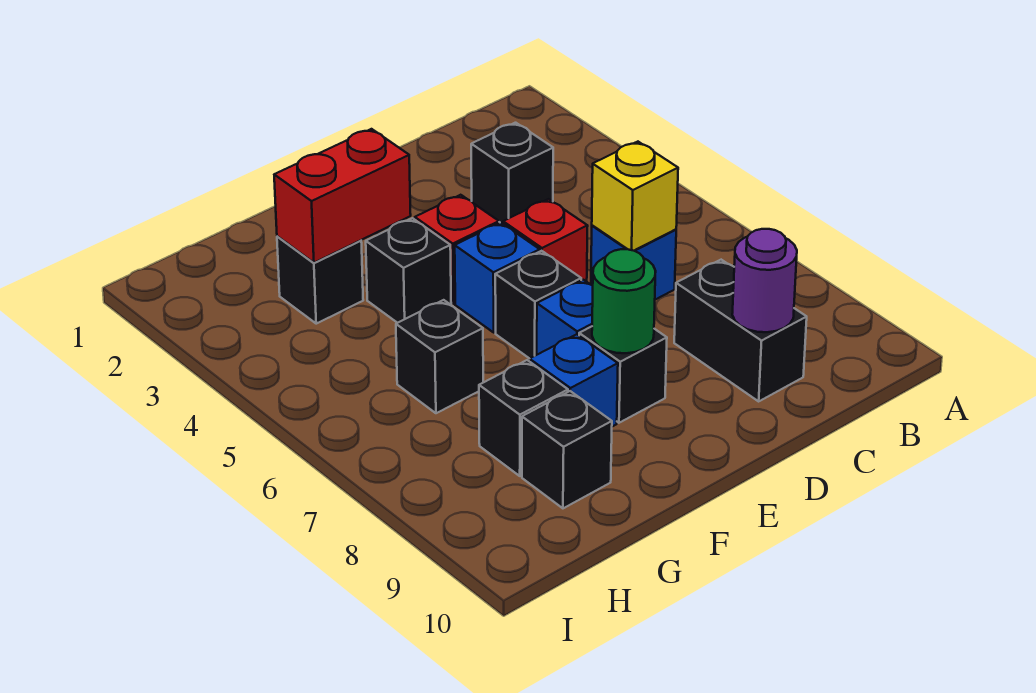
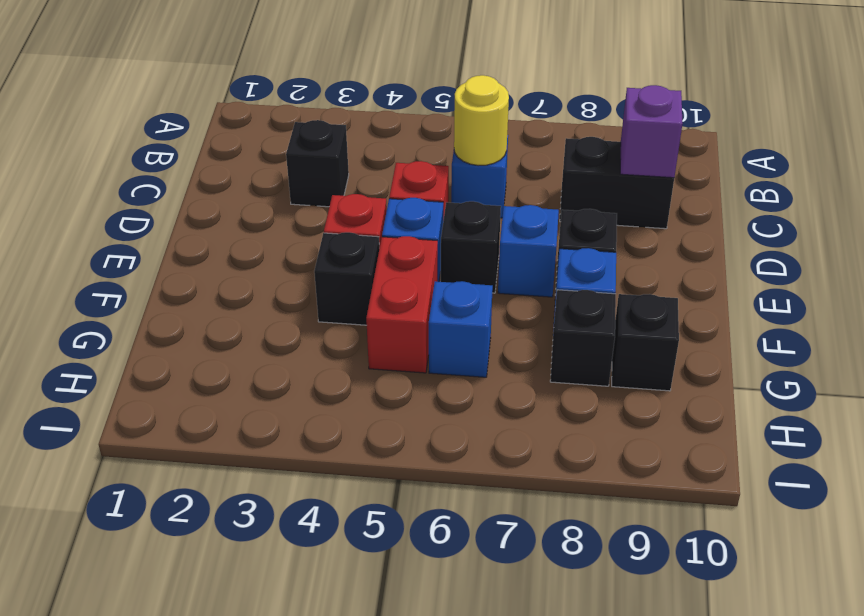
yellow 1x1 brick [592,142,678,251] -> yellow 1x1 round brick [454,75,509,166]
purple 1x1 round brick [732,229,797,332] -> purple 1x1 brick [620,85,683,178]
green 1x1 round brick [592,249,656,353] -> none
red 1x2 brick [274,129,411,263] -> red 1x2 brick moved to [366,236,438,373]
black 1x1 brick [277,236,363,324] -> none
black 1x1 brick [396,300,483,413] -> blue 1x1 brick [429,281,493,377]

